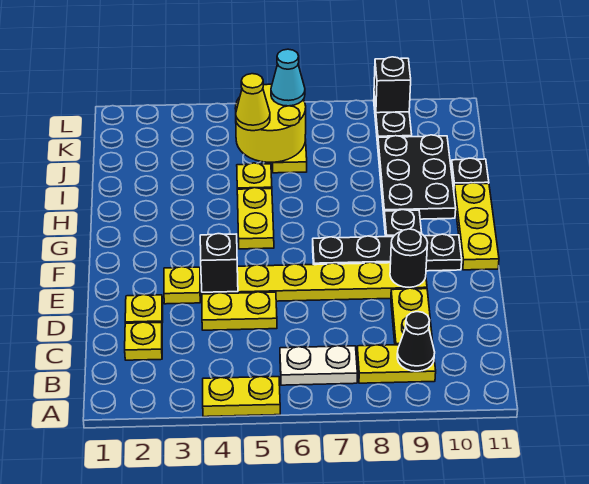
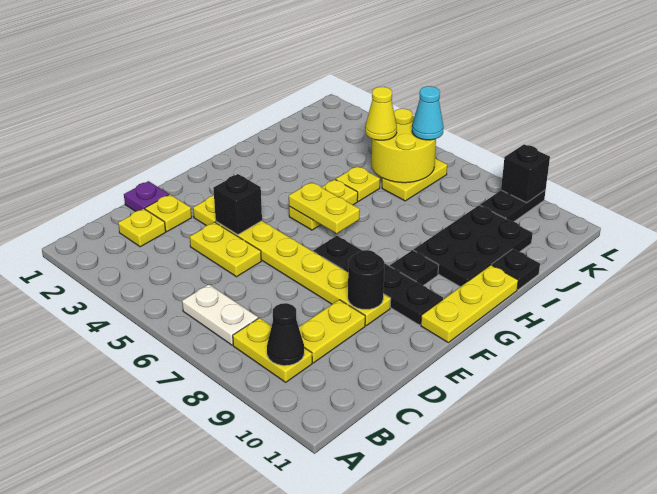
yellow 1x2 plate [203,377,280,417] -> yellow 1x2 plate moved to [289,182,360,233]
none -> purple 1x1 plate [124,181,169,211]

